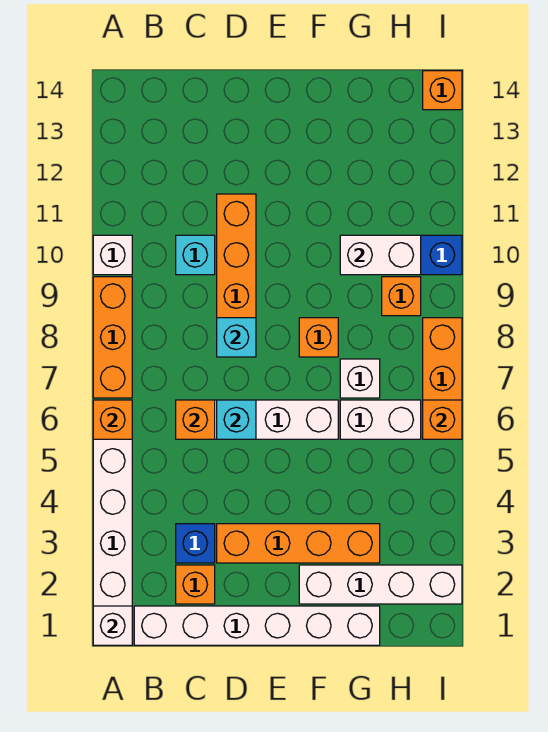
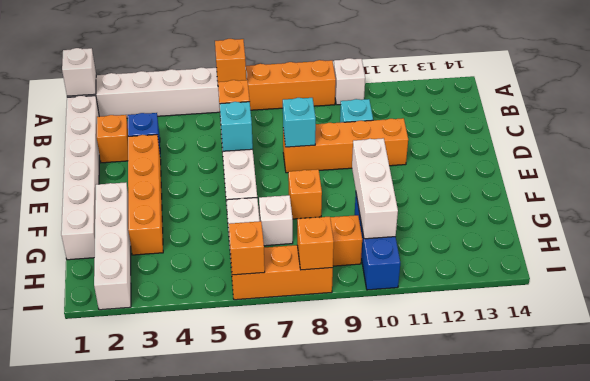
white 1x2 brick [340,235,421,275] -> white 1x3 brick [352,138,398,239]
orange 1x1 brick [423,71,462,110] -> orange 1x1 brick moved to [297,217,334,270]

